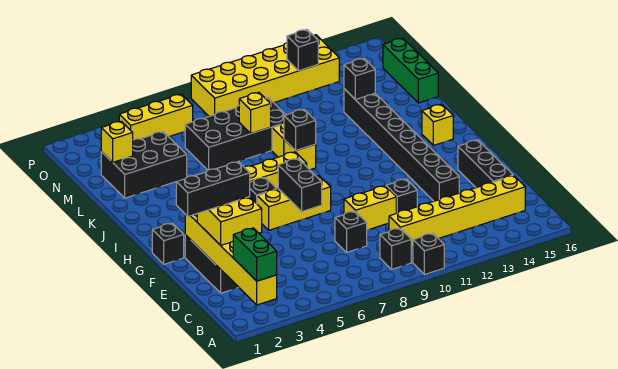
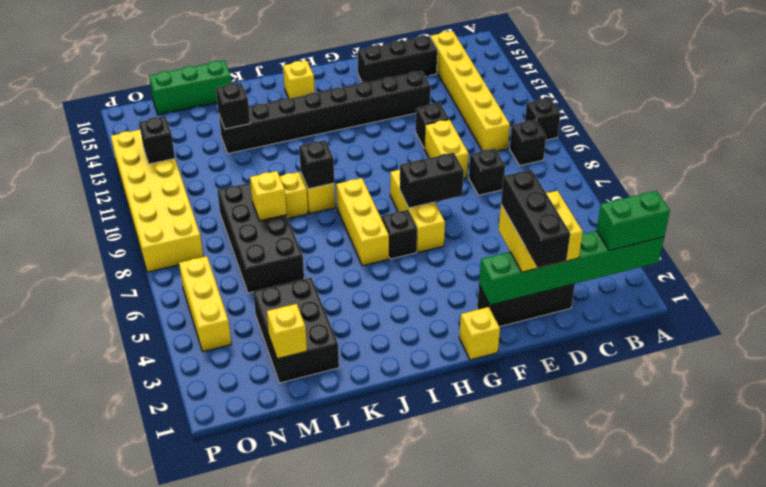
yellow 1x6 brick [185,214,277,305] -> green 1x6 brick [479,231,664,305]
black 1x1 brick [152,223,184,264] -> yellow 1x1 brick [459,307,500,360]

